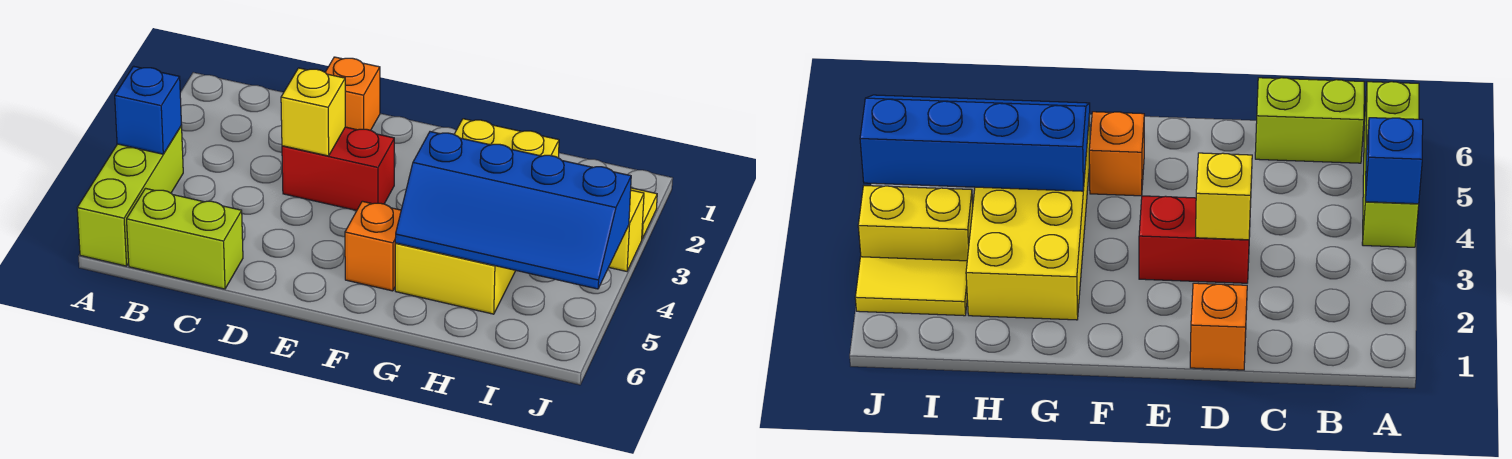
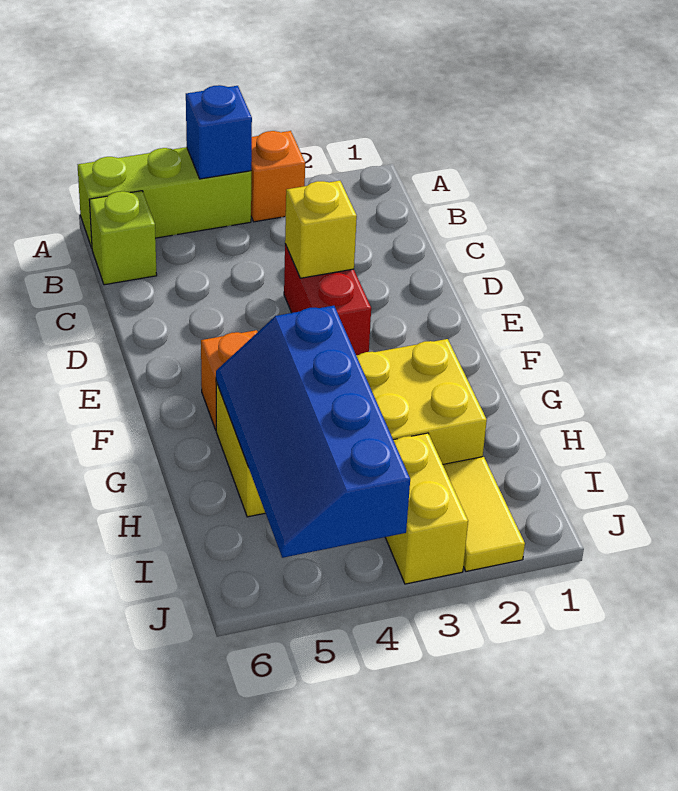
lime 1x2 brick [127,188,243,289] -> lime 1x1 brick [89,191,157,285]
orange 1x1 brick [325,57,380,130] -> orange 1x1 brick moved to [251,131,305,222]

